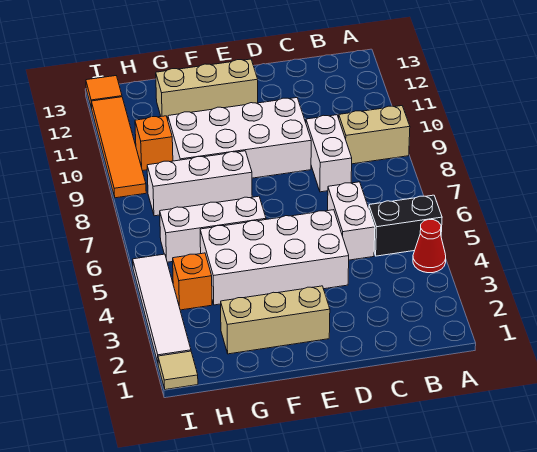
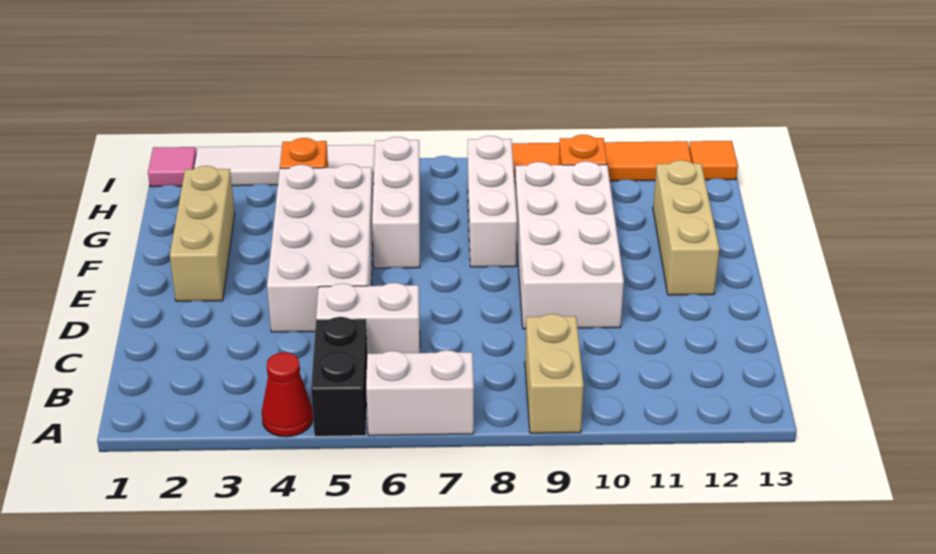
white 1x2 brick [306,115,352,192] -> white 1x2 brick moved to [366,350,474,436]
tan 1x1 tile [158,351,198,390] -> pink 1x1 tile [148,147,197,187]

